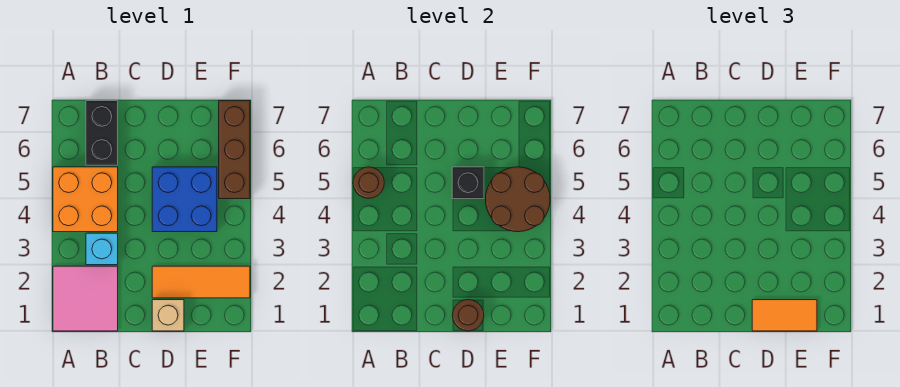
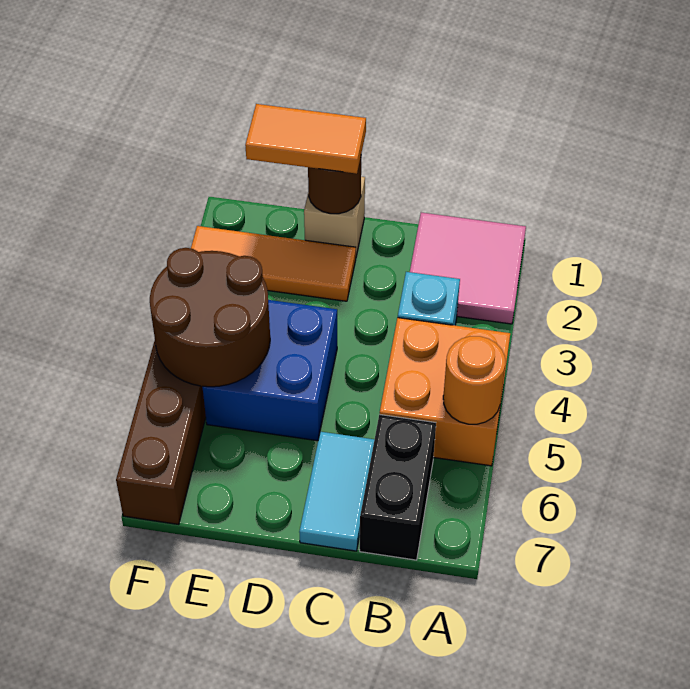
brown 1x1 round brick [353,167,384,198] -> orange 1x1 round brick [443,336,505,424]
none -> cyan 1x2 tile [299,432,374,551]
black 1x1 brick [452,167,484,199] -> none

